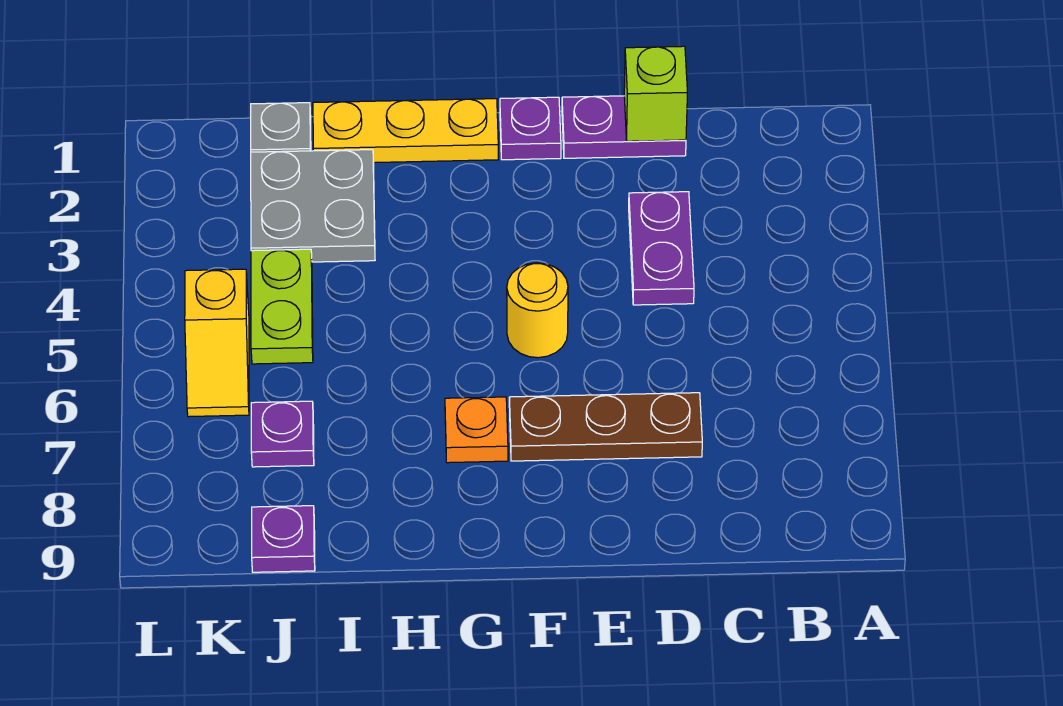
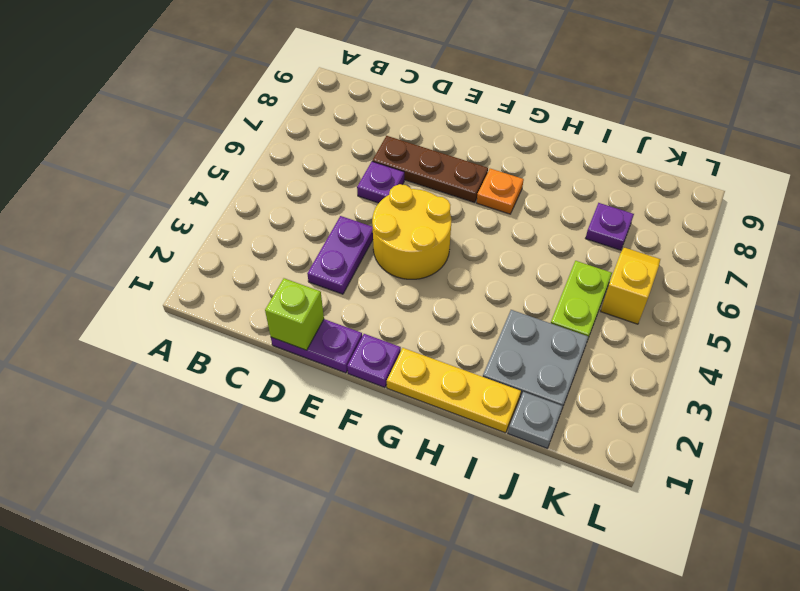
yellow 1x1 round brick [507,263,568,358] -> yellow 2x2 round brick [372,184,451,279]
purple 1x1 plate [252,506,315,572] -> purple 1x1 plate moved to [357,162,404,203]

